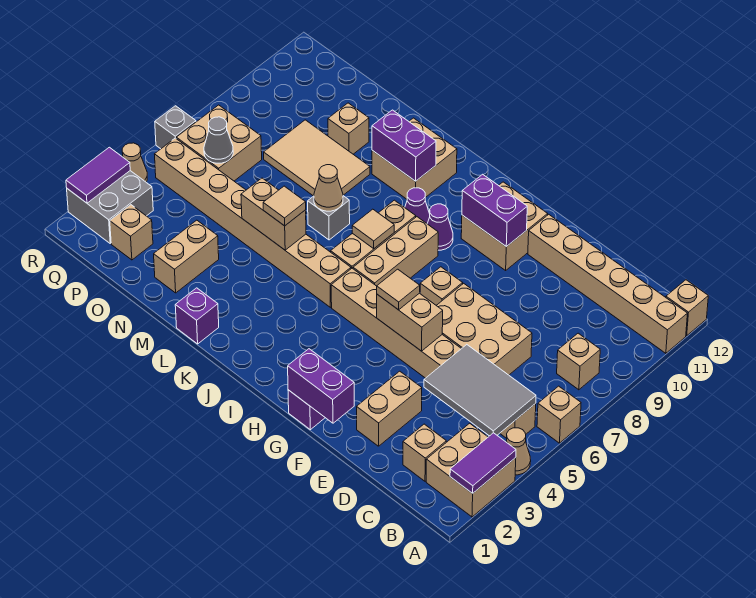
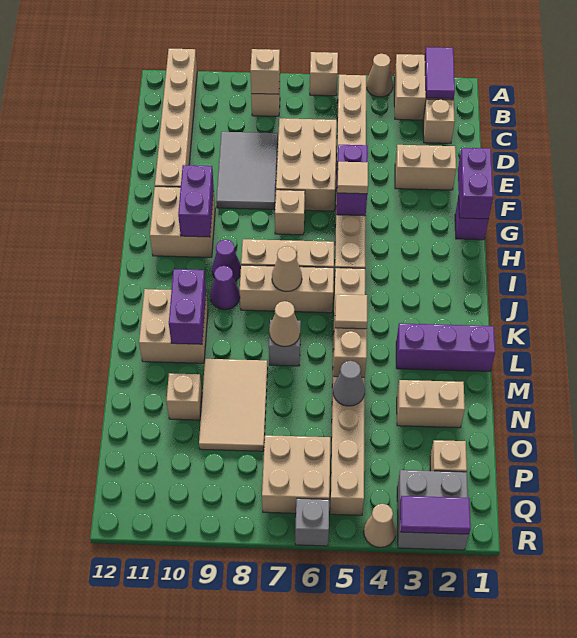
purple 1x2 tile [450,433,516,493] -> purple 1x2 tile turned to [425,47,455,99]
tan 1x1 brick [666,280,708,336] -> tan 1x1 brick moved to [250,49,280,94]
grey 2x3 tile [424,345,536,436] -> grey 2x3 tile moved to [216,132,278,210]
tan 1x2 brick [377,293,443,351] -> purple 1x2 brick [336,145,368,216]
tan 1x1 tile [352,209,394,249] -> tan 1x1 cone [272,246,302,292]
purple 1x1 brick [175,288,219,344] -> purple 1x3 brick [396,323,495,371]
grey 1x1 cone [204,117,233,163] -> grey 1x1 cone moved to [333,361,365,406]

